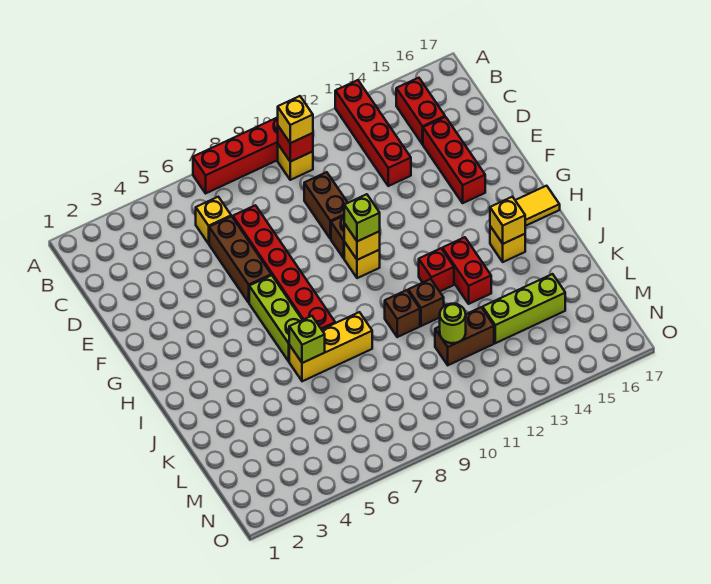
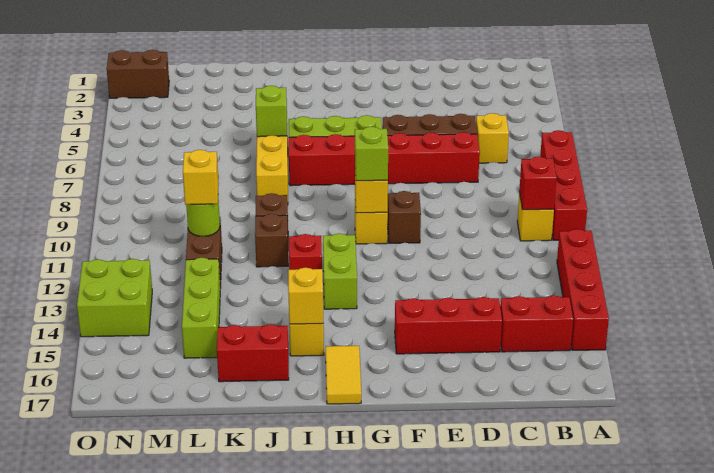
red 1x4 brick [335,80,411,186] -> red 1x4 brick turned to [557,229,609,350]
yellow 1x1 brick [278,96,313,143] -> yellow 1x1 brick moved to [183,150,219,205]
brown 1x2 brick [304,172,348,239] -> brown 1x2 brick moved to [107,50,169,98]
none -> lime 1x2 brick [323,233,357,309]
red 1x2 brick [442,237,491,304] -> red 1x2 brick moved to [217,324,289,382]
none -> lime 2x2 brick [77,259,152,337]

